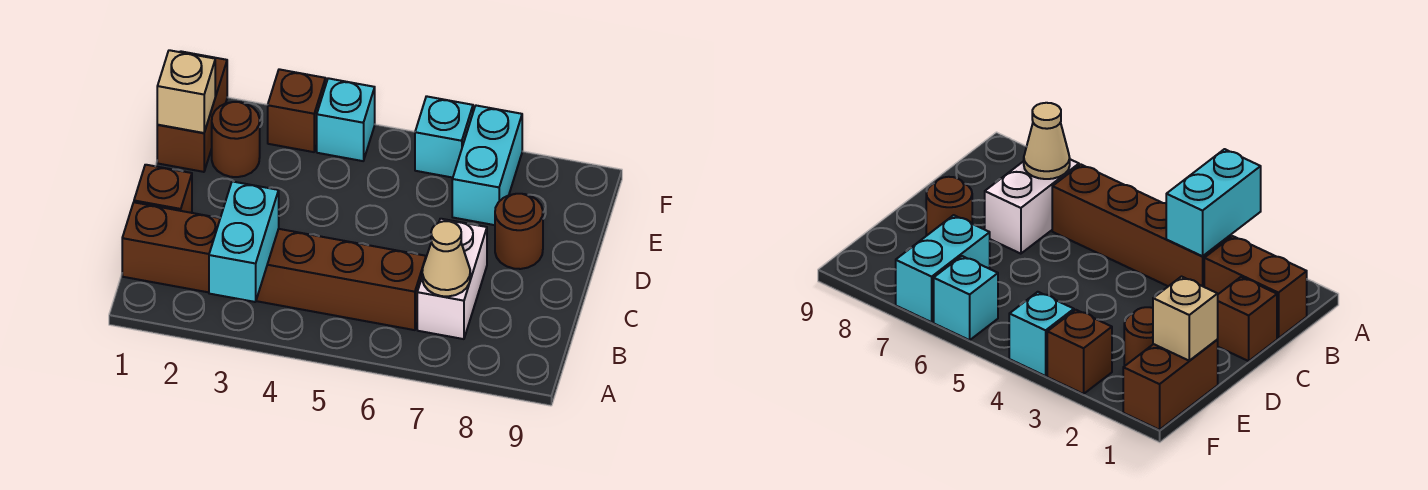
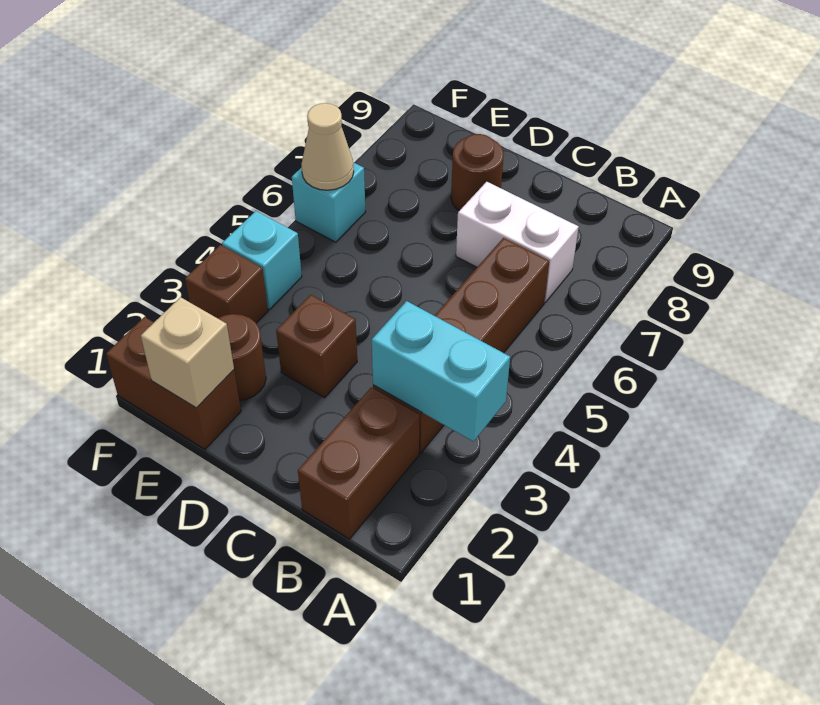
tan 1x1 cone [422,221,470,296] -> tan 1x1 cone moved to [301,103,354,190]
brown 1x1 brick [134,165,192,213] -> brown 1x1 brick moved to [276,295,357,398]
cyan 1x2 brick [452,106,522,225] -> none

